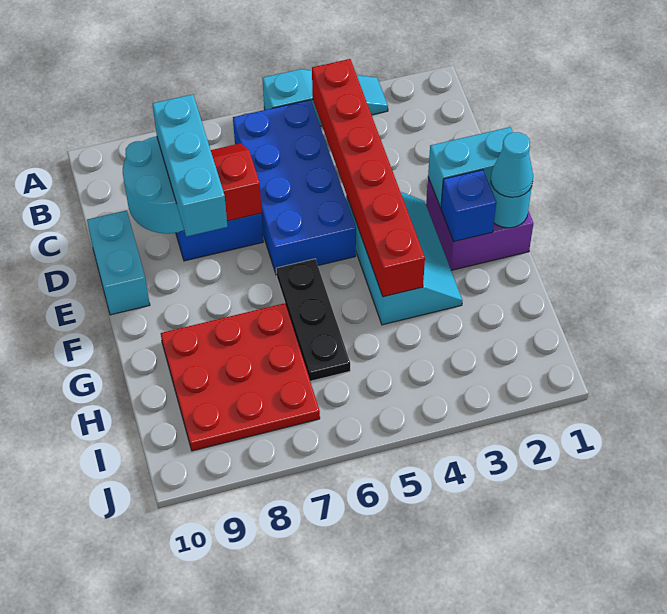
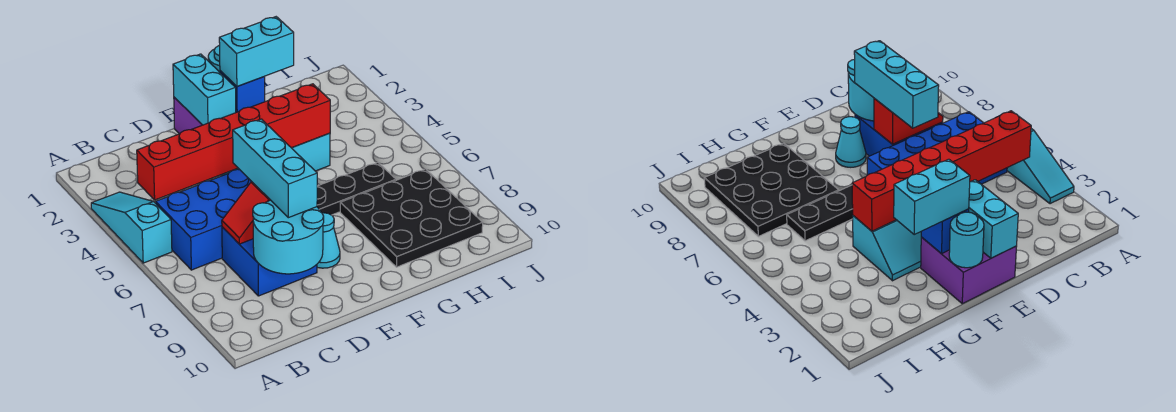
cyan 1x3 brick [152,94,228,237] -> cyan 1x3 brick turned to [233,119,317,218]
cyan 1x2 brick [87,210,150,315] -> cyan 1x2 brick moved to [219,17,294,86]
cyan 1x1 cone [491,132,533,197] -> cyan 1x1 cone moved to [317,213,340,268]
red 3x3 plate [161,303,320,451] -> black 3x3 plate [340,169,483,267]

